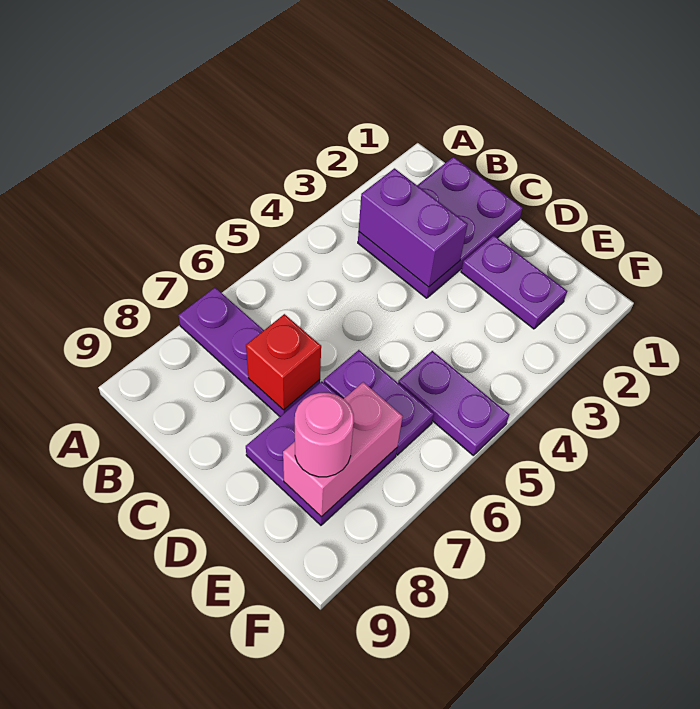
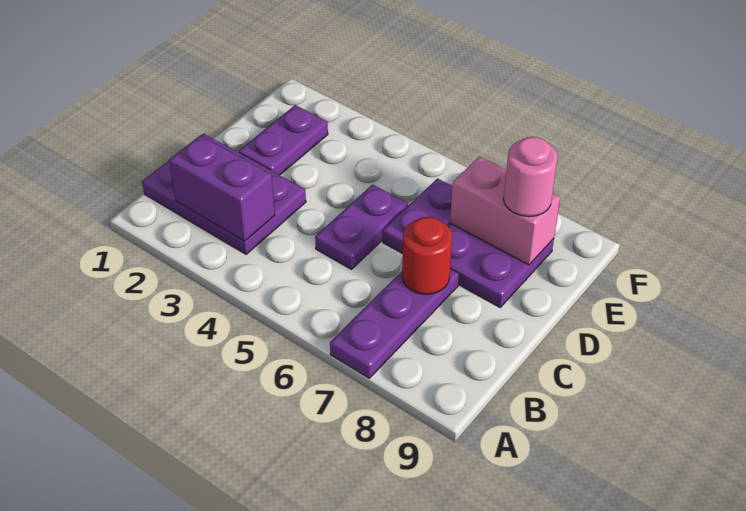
purple 1x2 brick [359,168,468,287] -> purple 1x2 brick turned to [169,135,275,241]
red 1x1 brick [246,314,321,410] -> red 1x1 round brick [402,217,452,294]
purple 1x2 plate [398,351,509,455] -> purple 1x2 plate moved to [315,184,408,269]

